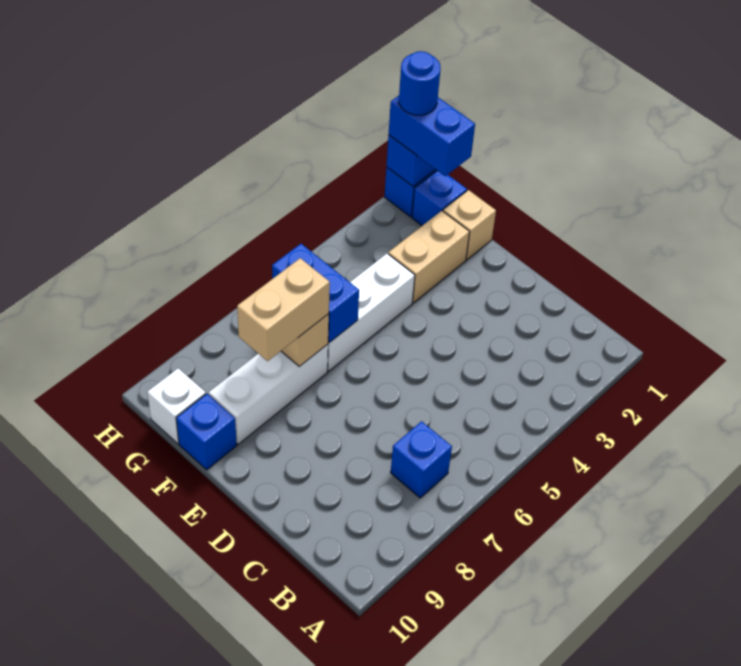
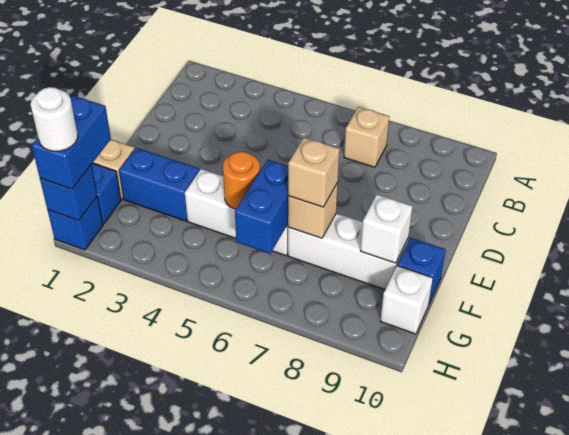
blue 1x1 brick [391,421,452,498] -> tan 1x1 brick [344,107,389,167]
tan 1x2 brick [388,211,470,303] -> blue 1x2 brick [119,148,199,221]
none -> orange 1x1 round brick [223,152,260,209]
tan 1x2 brick [237,258,330,361] -> tan 1x1 brick [288,137,340,207]
none -> white 1x1 brick [361,195,413,263]
blue 1x1 round brick [399,51,441,115] -> white 1x1 round brick [31,87,78,151]

